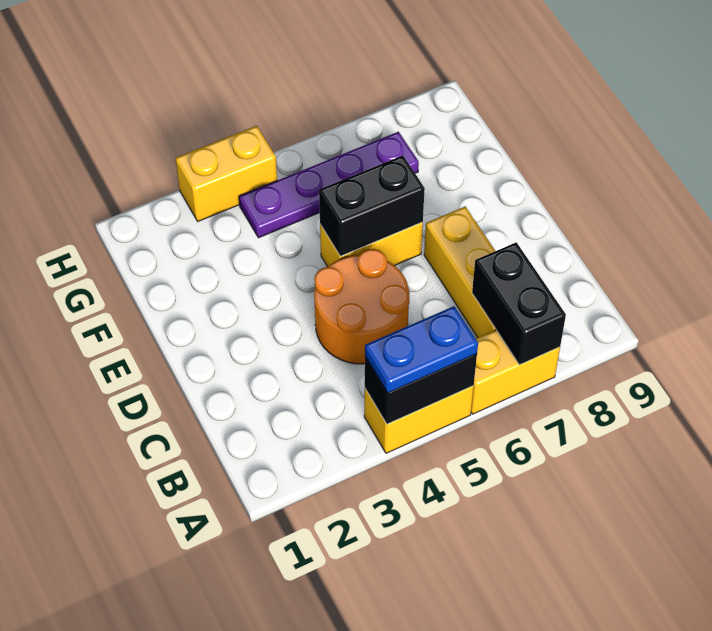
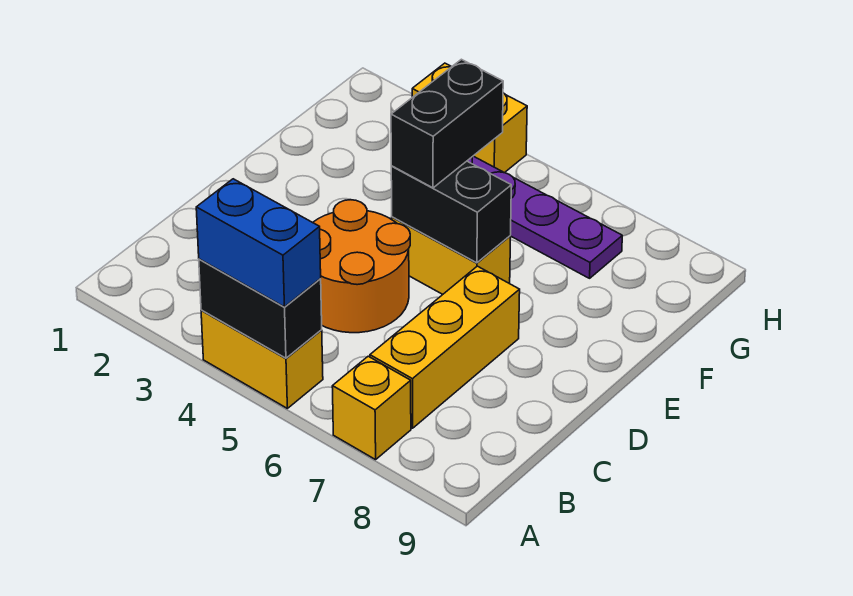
blue 1x2 plate [365,306,478,393] -> blue 1x2 brick [196,179,321,307]
yellow 1x2 brick [471,330,560,414] -> yellow 1x1 brick [332,356,411,460]
black 1x2 brick [472,242,566,365] -> black 1x2 brick moved to [391,59,503,188]

